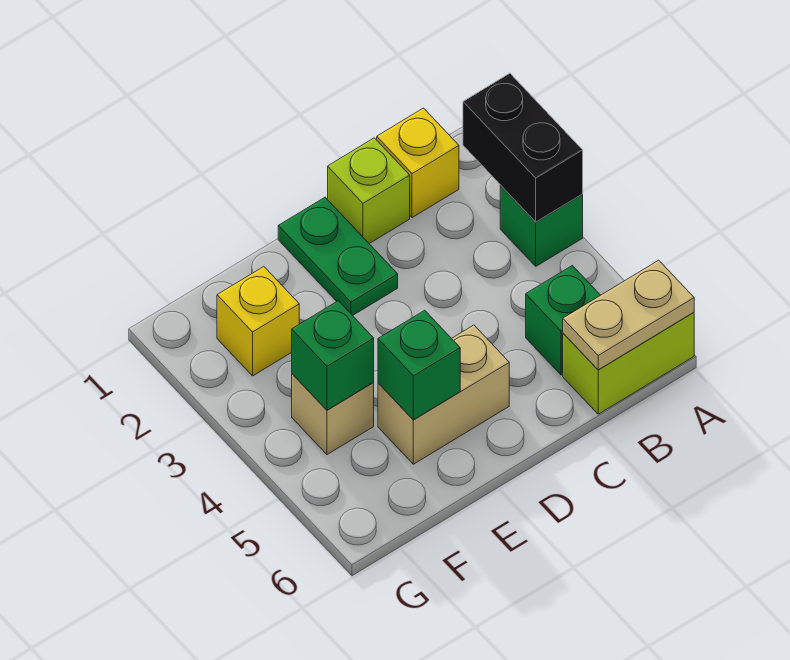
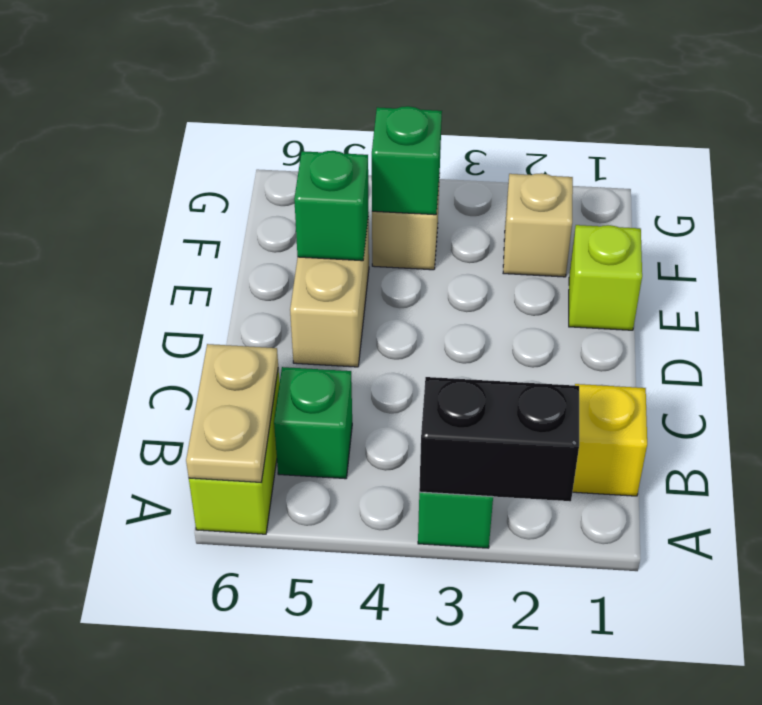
lime 1x1 brick [328,138,410,244] -> lime 1x1 brick moved to [569,225,642,330]
green 1x2 plate [278,197,398,316] -> none
yellow 1x1 brick [217,267,299,376] -> tan 1x1 brick [503,173,573,277]

